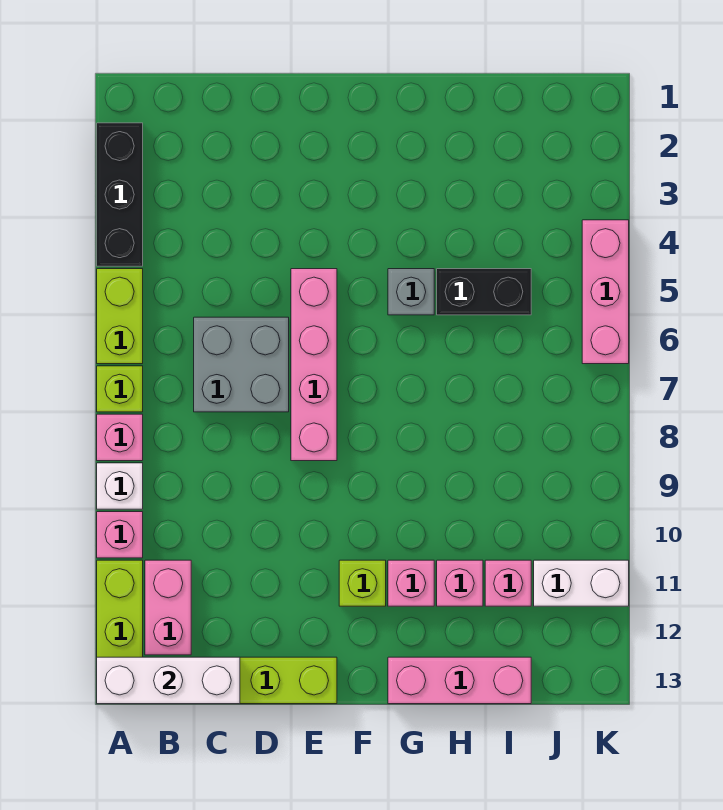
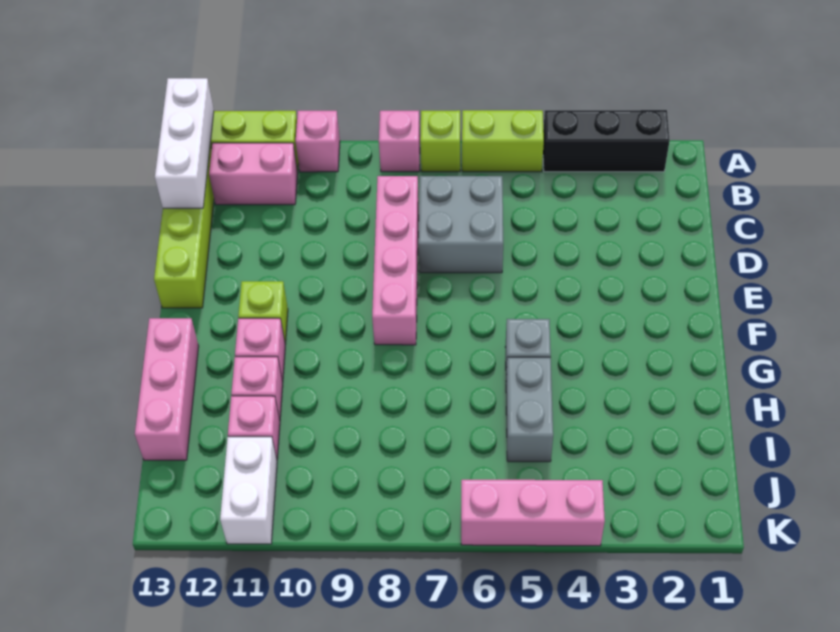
white 1x1 brick [97,463,143,509] -> none
pink 1x4 brick [291,269,337,461] -> pink 1x4 brick turned to [372,176,419,345]
black 1x2 brick [437,269,531,315] -> grey 1x2 brick [506,357,553,462]

